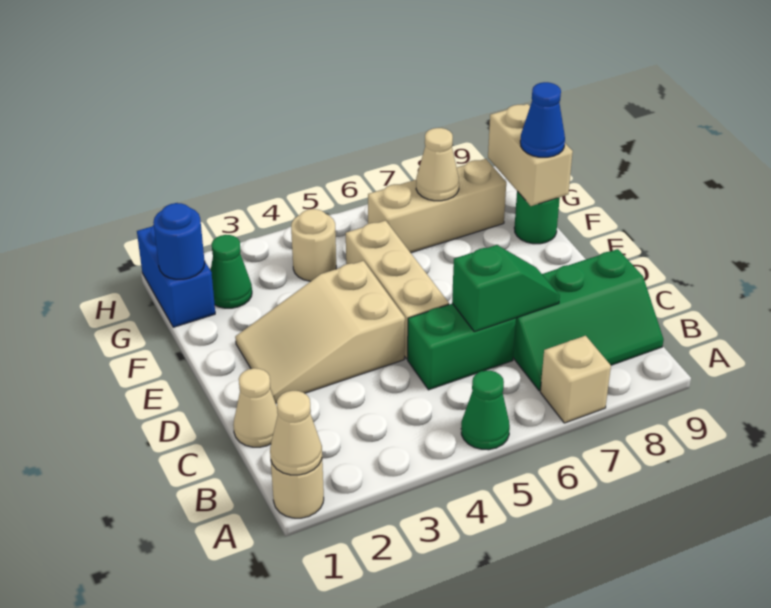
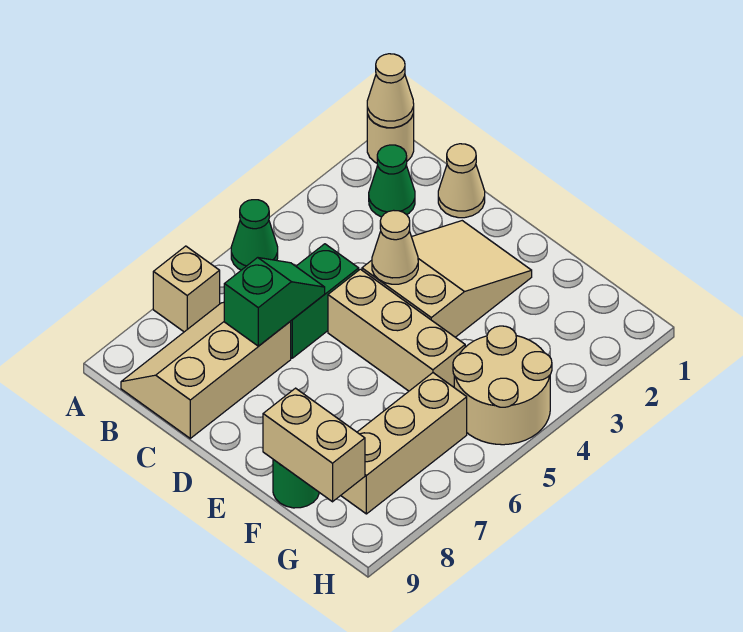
green 2x3 slope [513,249,664,391] -> tan 2x3 slope [121,302,291,438]
green 1x2 slope [452,245,560,332] -> green 1x2 slope turned to [224,258,325,346]
blue 1x1 cone [520,82,565,157] -> none
blue 1x2 brick [137,225,215,327] -> none
blue 1x1 round brick [153,203,205,279] -> none
green 1x1 cone [211,235,252,308] -> green 1x1 cone moved to [369,145,415,217]
tan 1x1 round brick [291,209,336,281] -> tan 2x2 round brick [453,326,552,445]
tan 1x1 cone [416,128,459,201] -> tan 1x1 cone moved to [372,210,418,284]

